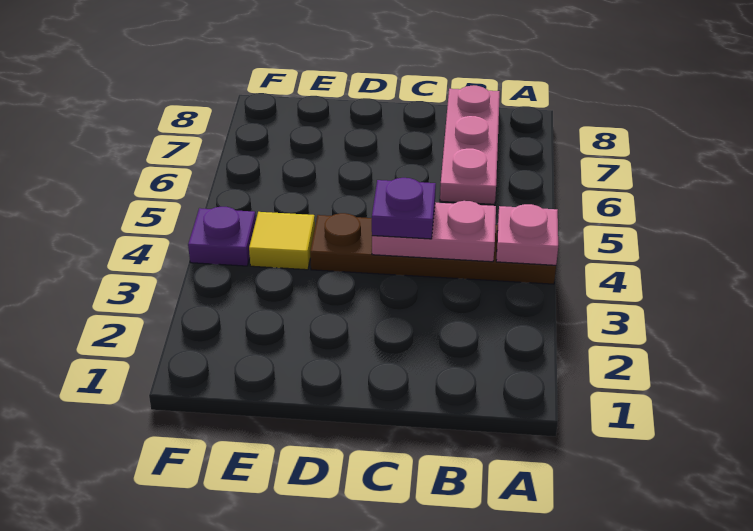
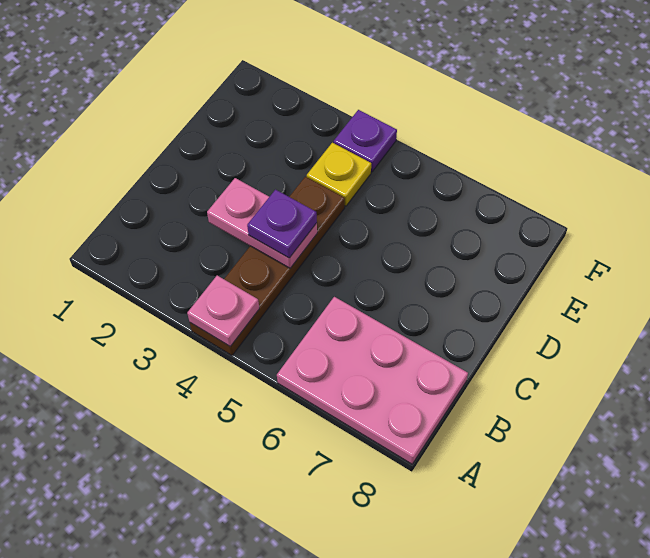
pink 1x2 plate [372,201,496,262] -> pink 1x2 plate turned to [207,178,317,268]
pink 1x3 plate [440,86,500,204] -> pink 2x3 plate [277,297,468,464]
yellow 1x1 tile [249,212,315,270] -> yellow 1x1 plate [307,143,371,206]

